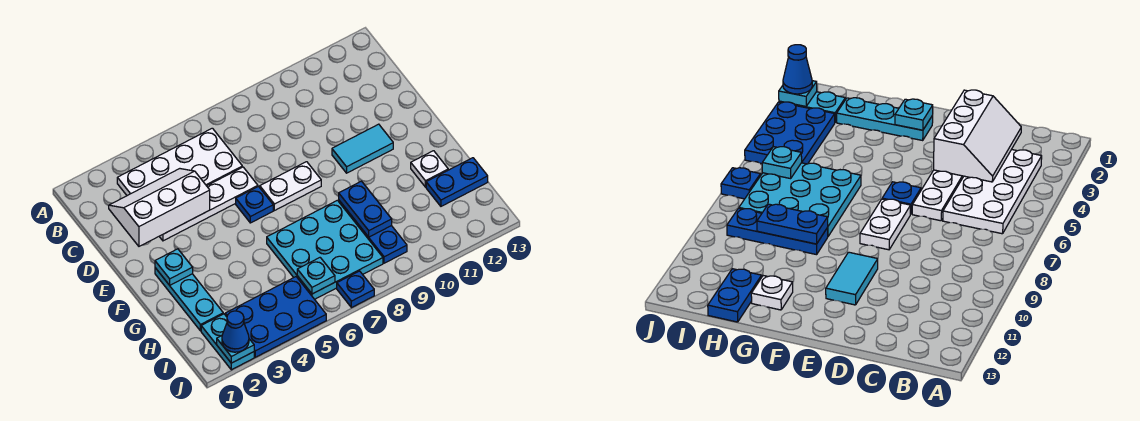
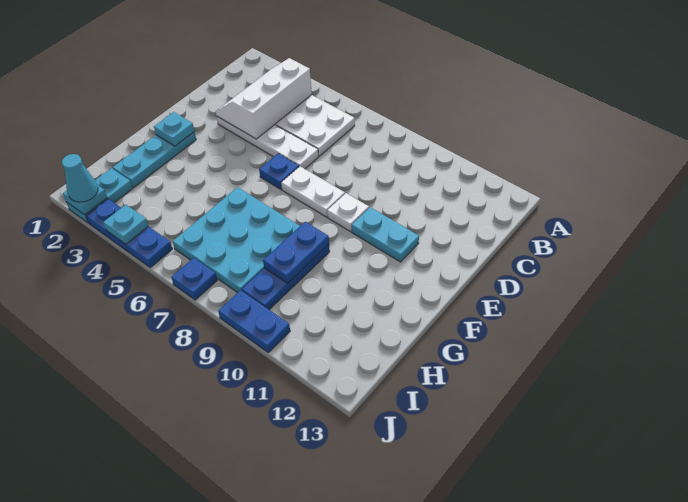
white 2x3 slope [109,169,210,246] -> white 2x3 slope turned to [216,58,312,139]
cyan 1x2 tile [332,124,393,173] -> cyan 1x2 plate [352,207,419,262]
white 1x1 plate [411,151,448,187] -> white 1x1 plate moved to [327,193,369,232]
blue 1x2 plate [426,158,488,206] -> blue 1x2 plate moved to [218,290,290,352]
blue 2x3 plate [225,277,326,357] -> blue 1x3 plate [86,199,172,268]
cyan 1x1 plate [297,258,335,294] -> cyan 1x1 plate moved to [103,205,148,244]
blue 1x1 cone [222,311,249,352] -> cyan 1x1 cone [62,154,98,202]

